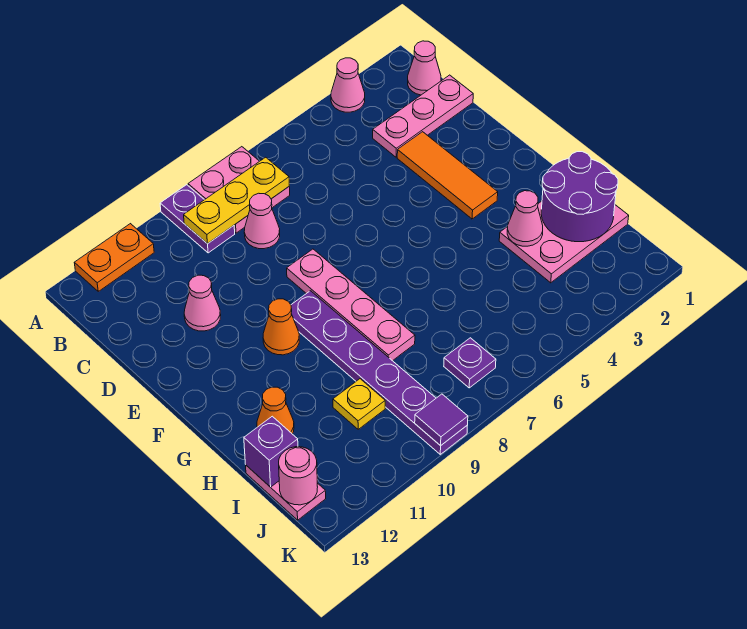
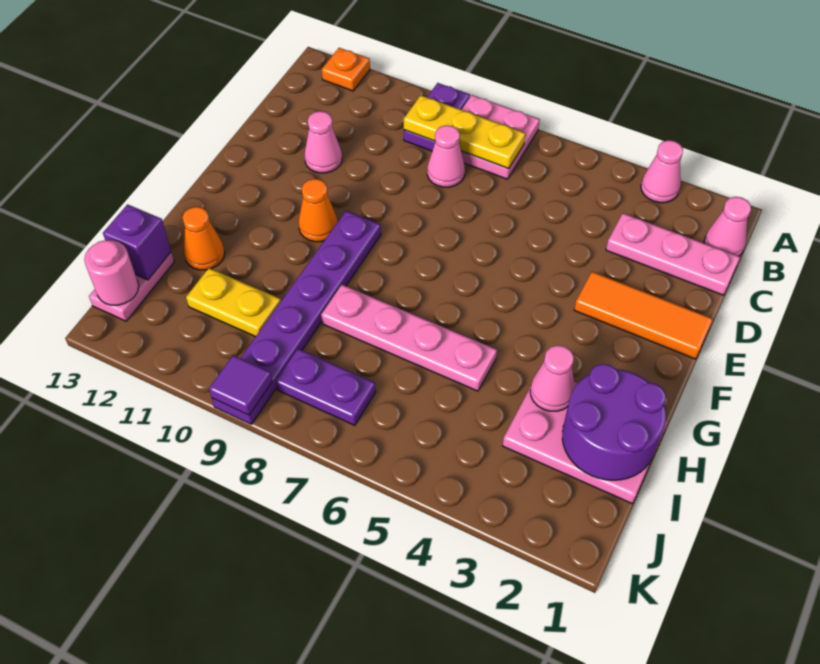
orange 1x2 plate [74,224,154,291] -> orange 1x1 plate [322,48,370,91]
orange 1x3 tile [397,132,498,219] -> orange 1x3 tile turned to [574,272,713,359]
pink 1x4 plate [287,249,415,361] -> pink 1x4 plate turned to [321,285,497,391]
yellow 1x1 plate [333,379,385,429] -> yellow 1x2 plate [186,268,281,337]
purple 1x1 plate [444,338,496,388] -> purple 1x2 plate [276,349,376,425]

